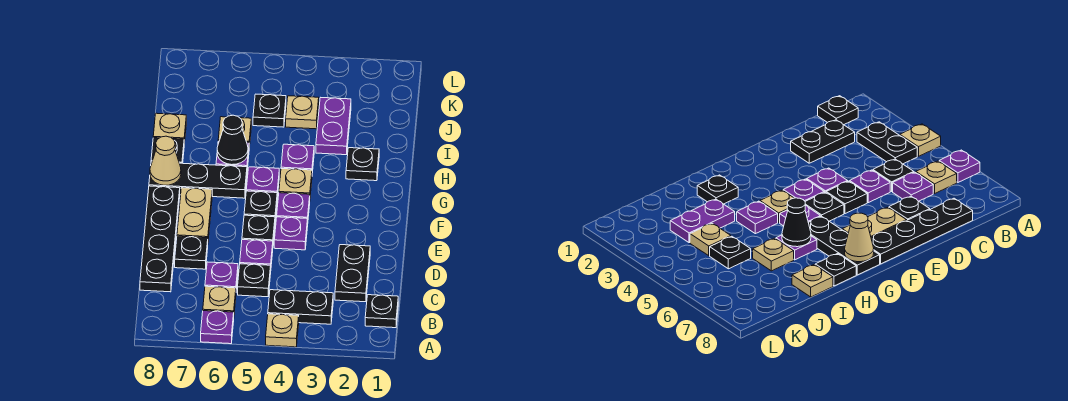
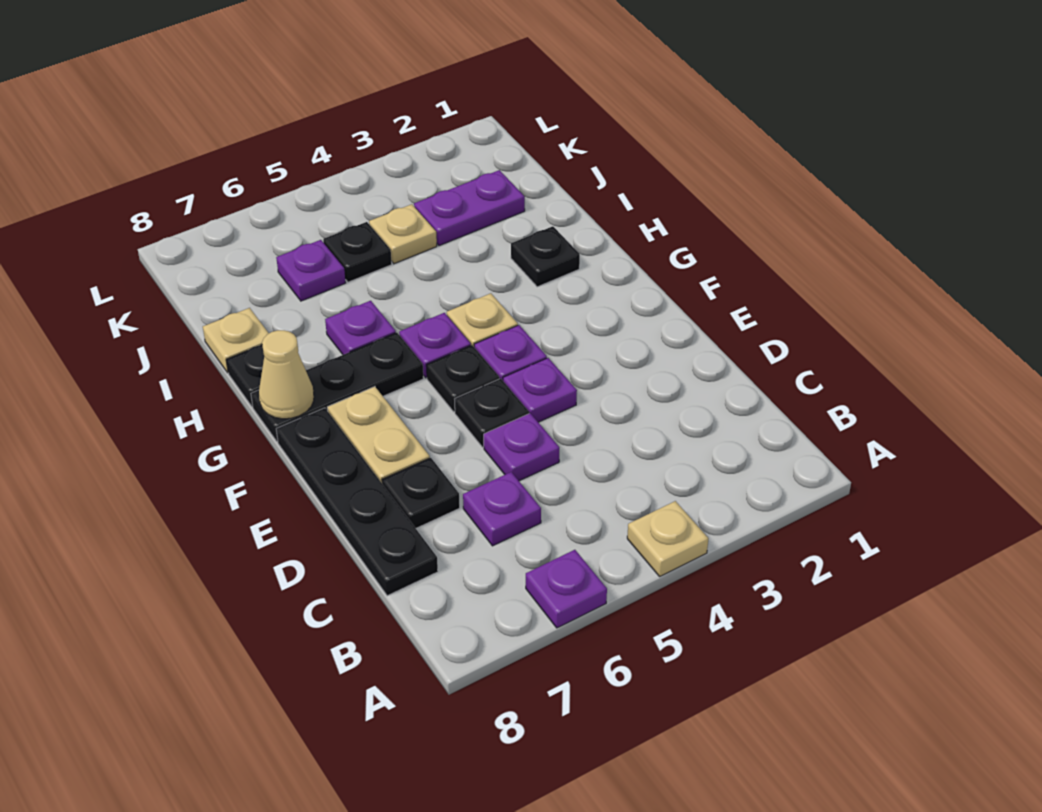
black 1x1 plate [365,295,398,328] -> none
black 1x2 plate [268,290,333,324] -> none
tan 1x1 plate [203,286,236,312] -> none
black 1x2 plate [335,245,370,302] -> none
black 1x1 plate [238,264,271,297] -> none
purple 1x1 plate [281,144,314,173] -> purple 1x1 plate moved to [276,240,346,301]
black 1x1 cone [217,115,248,165] -> none
purple 1x2 plate [316,98,351,155] -> purple 1x2 plate turned to [414,170,525,246]
tan 1x1 plate [218,117,251,147] -> none

